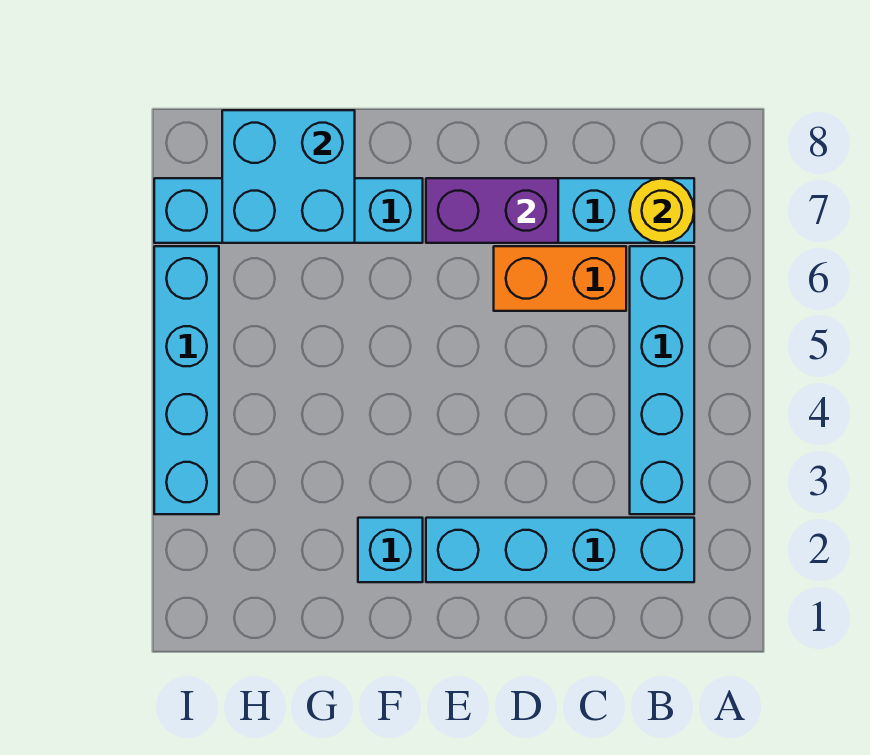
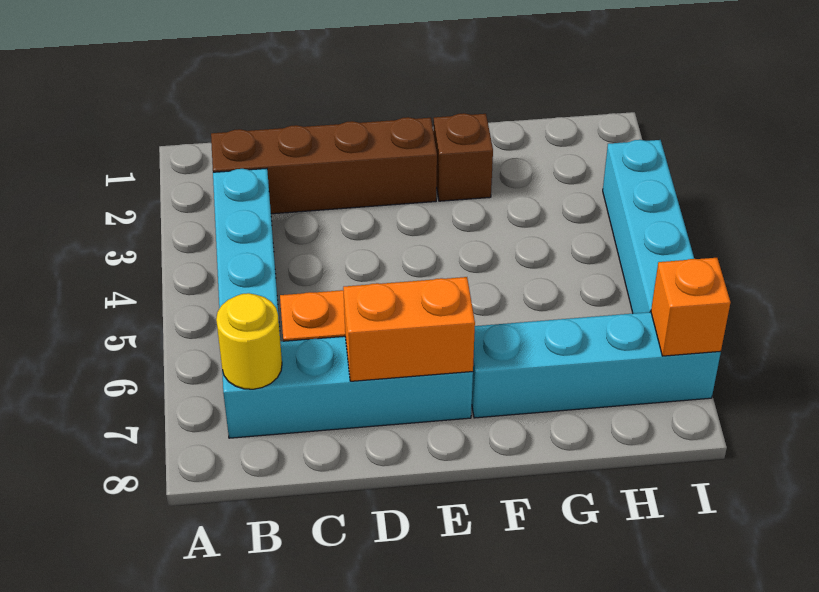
cyan 1x4 brick [426,518,694,582] -> brown 1x4 brick [211,117,437,214]
purple 1x2 brick [426,178,558,243] -> orange 1x2 brick [343,277,475,381]
cyan 1x1 brick [358,518,423,582] -> brown 1x1 brick [433,113,493,201]
cyan 2x2 brick [222,110,355,243] -> none
none -> orange 1x1 brick [651,258,730,356]

